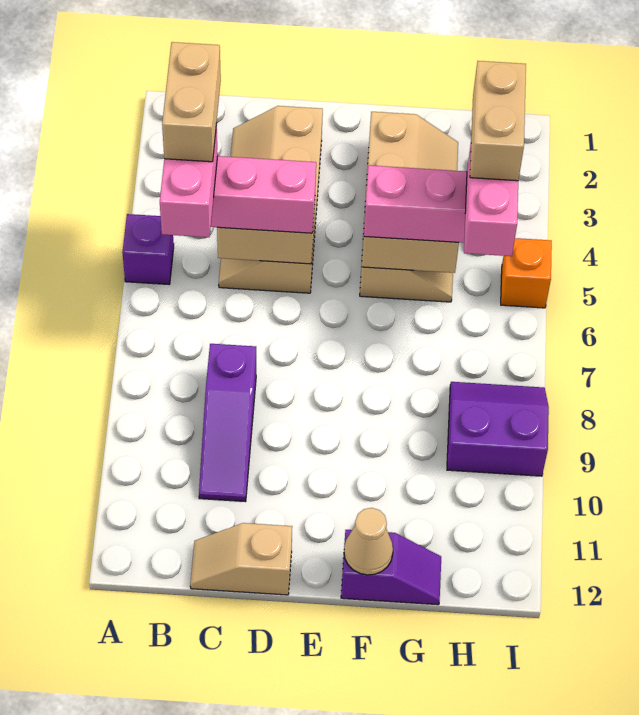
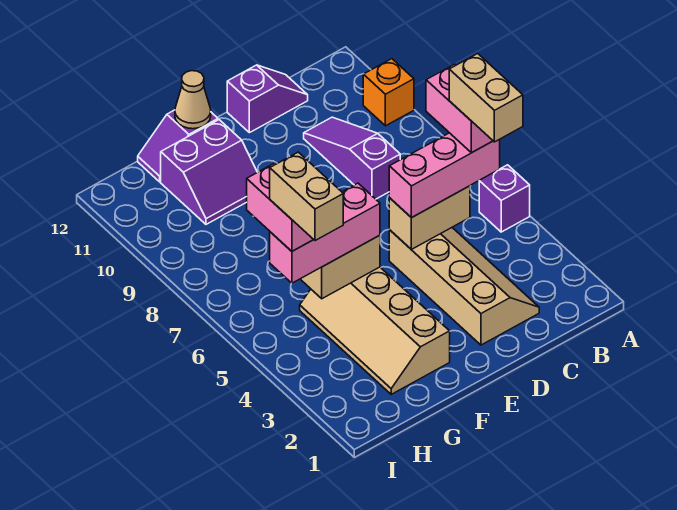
tan 1x2 slope [190,523,292,595] -> purple 1x2 slope [227,65,308,133]
purple 2x2 slope [447,382,549,476] -> purple 2x2 slope moved to [161,120,257,224]
orange 1x1 brick [501,238,552,308] -> orange 1x1 brick moved to [363,59,414,126]

